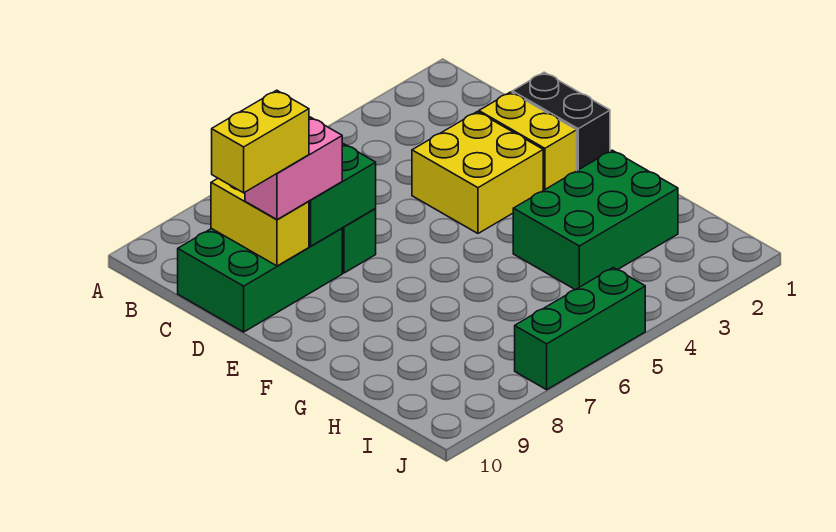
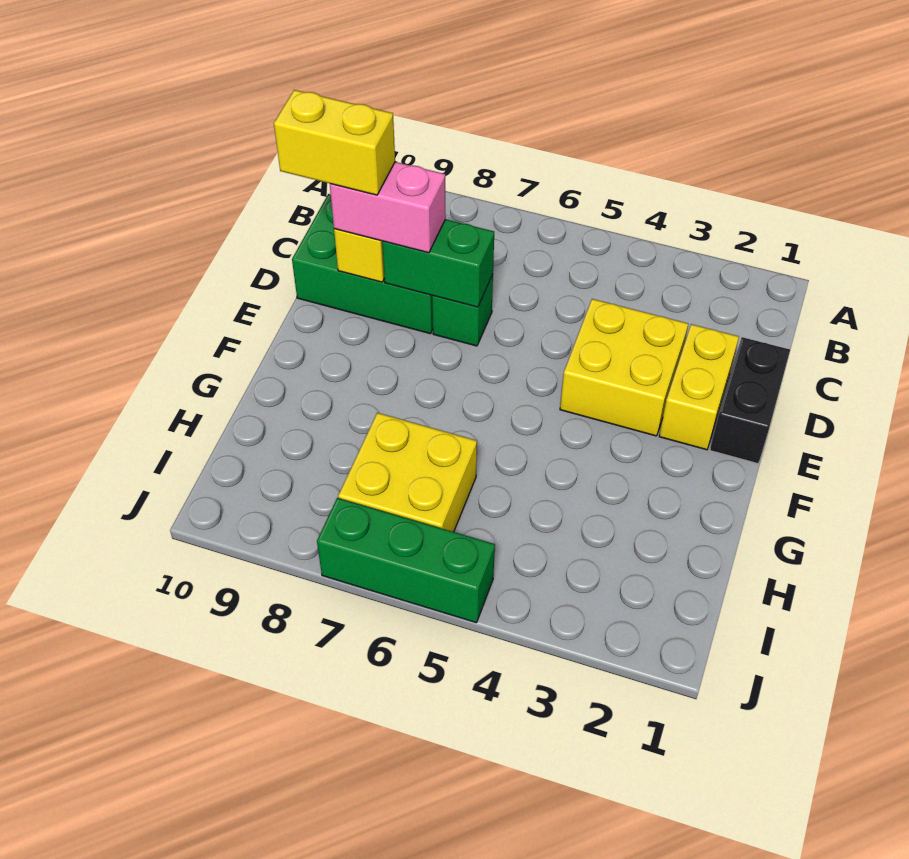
green 2x3 brick [513,150,678,290] -> none
none -> yellow 2x2 brick [338,413,477,532]

